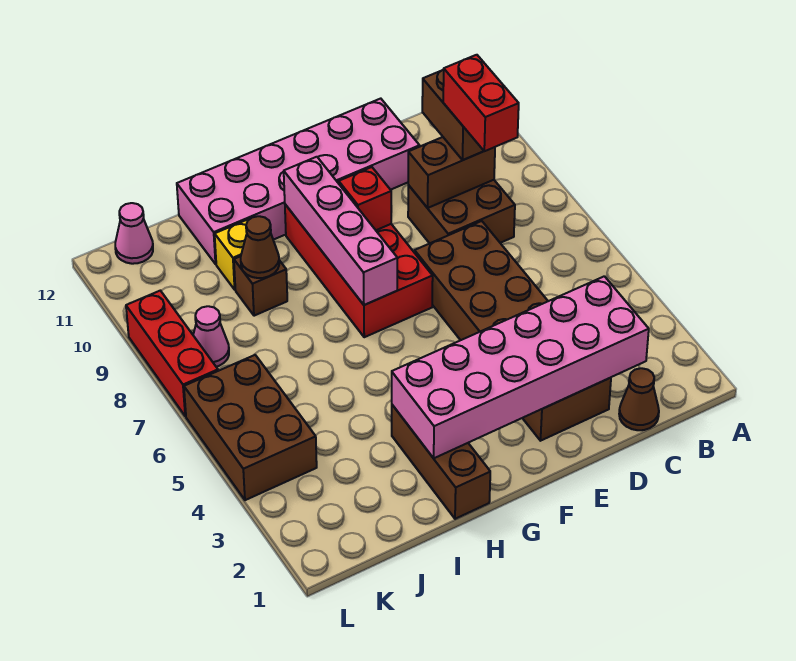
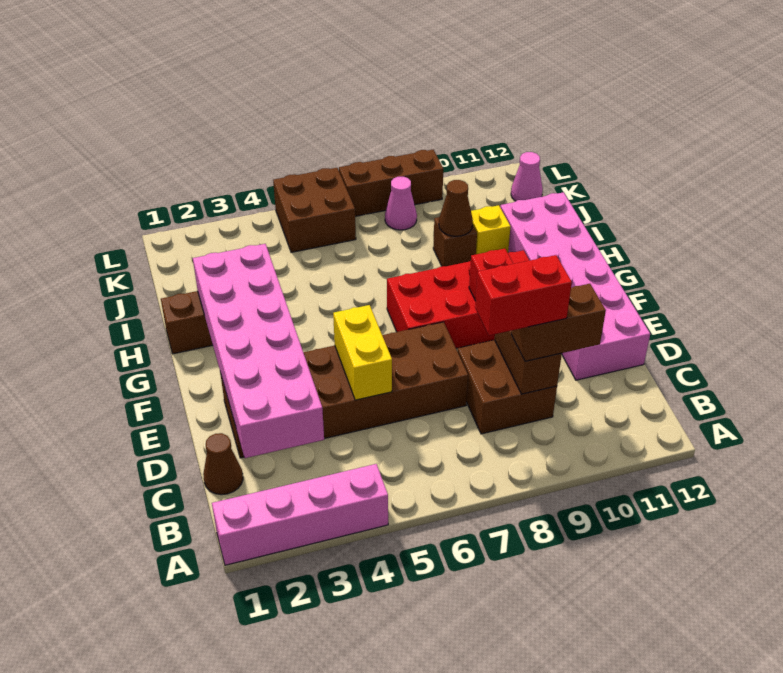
none -> yellow 1x2 brick [333,305,392,400]
pink 1x4 brick [284,157,397,305] -> pink 1x4 brick moved to [212,464,388,565]
brown 2x3 brick [184,355,317,500] -> brown 2x2 brick [273,168,356,252]
red 1x3 brick [126,291,218,416] -> brown 1x3 brick [339,150,443,216]

